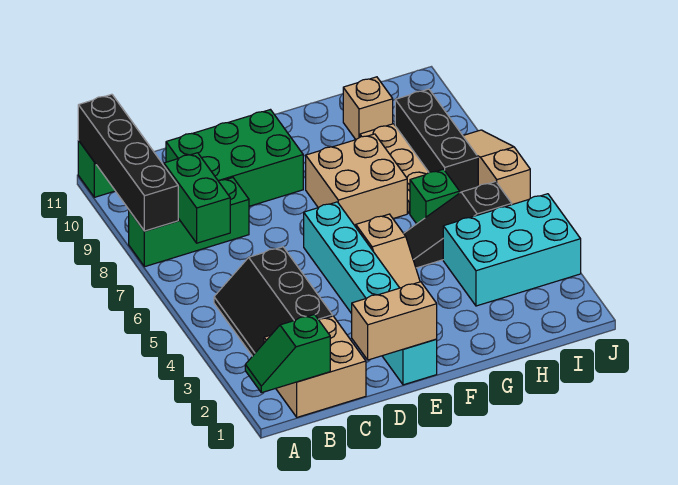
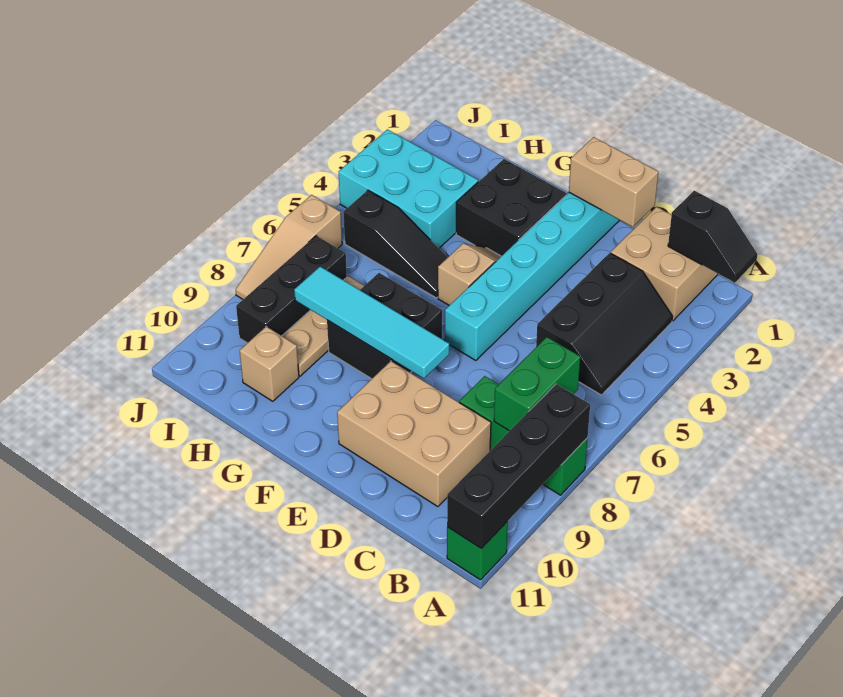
green 1x2 slope [245,314,330,393] -> black 1x2 slope [668,191,757,283]
green 2x3 brick [166,110,303,206] -> tan 2x3 brick [337,361,491,507]
none -> cyan 1x4 tile [294,267,449,378]
none -> black 2x2 brick [456,159,566,256]
tan 2x2 brick [306,134,407,227] -> black 2x2 brick [327,273,442,379]
green 1x1 brick [410,169,460,224] -> none

